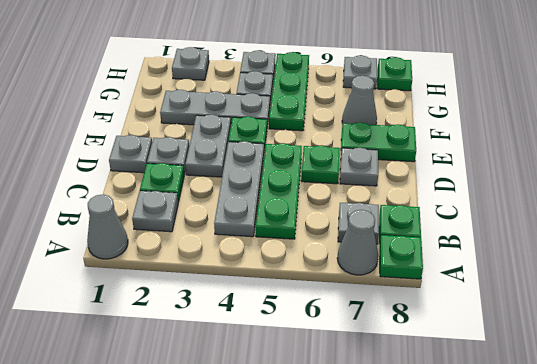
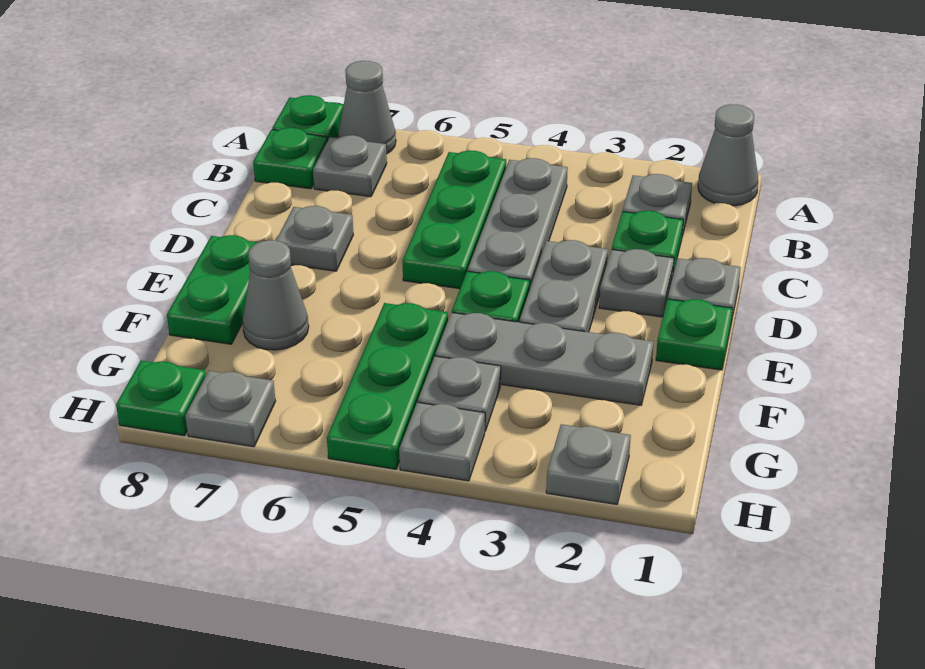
green 1x1 plate [301,145,340,184] -> green 1x1 plate moved to [656,299,733,370]
green 1x2 plate [341,122,416,162] -> green 1x2 plate turned to [167,235,259,344]

